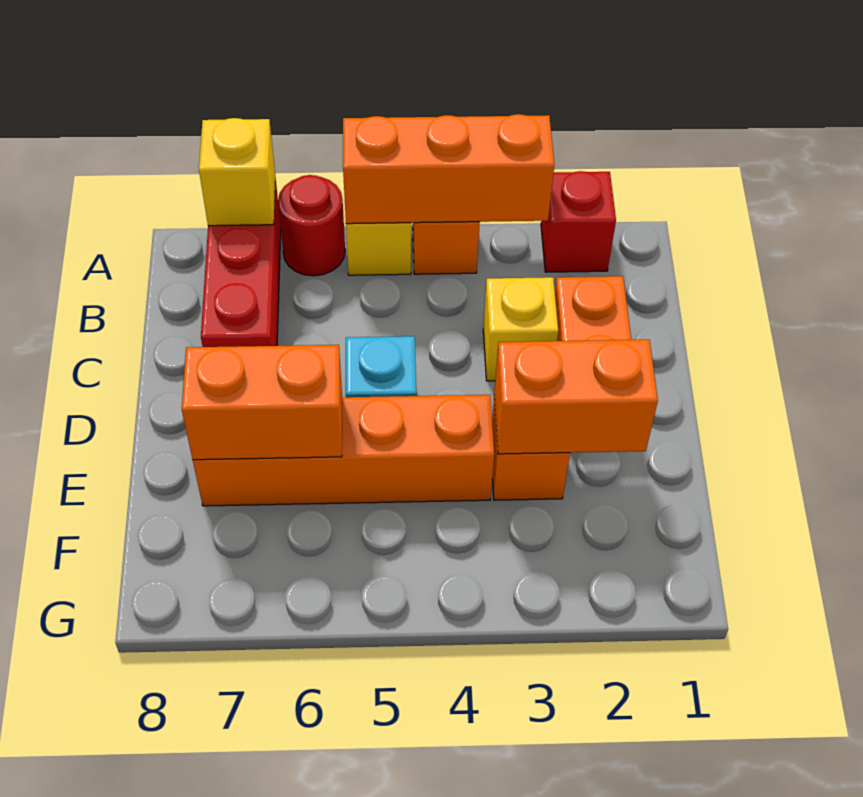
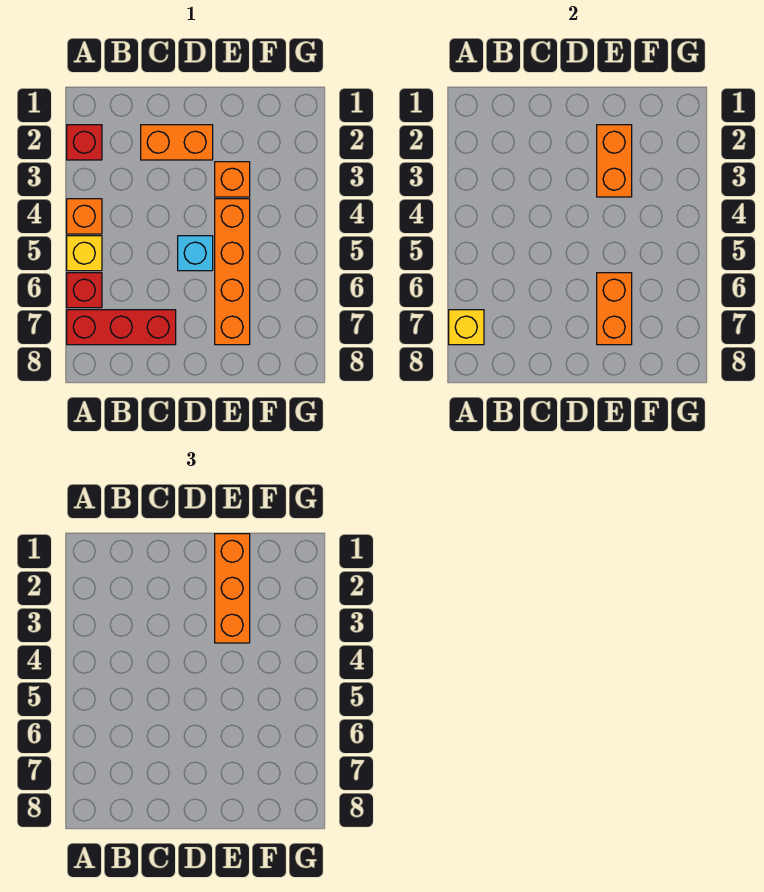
orange 1x3 brick [343,114,554,224] -> orange 1x3 brick moved to [215,534,250,643]
red 1x1 round brick [278,175,345,276] -> red 1x1 brick [67,273,102,308]
yellow 1x1 brick [483,277,558,381] -> none

